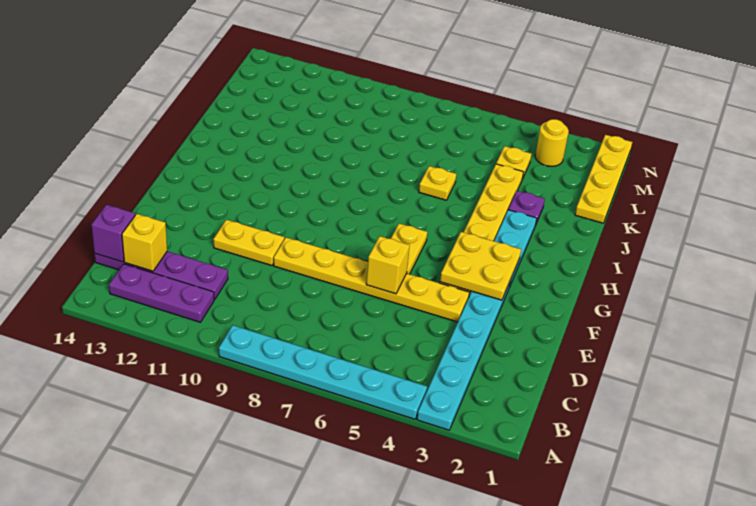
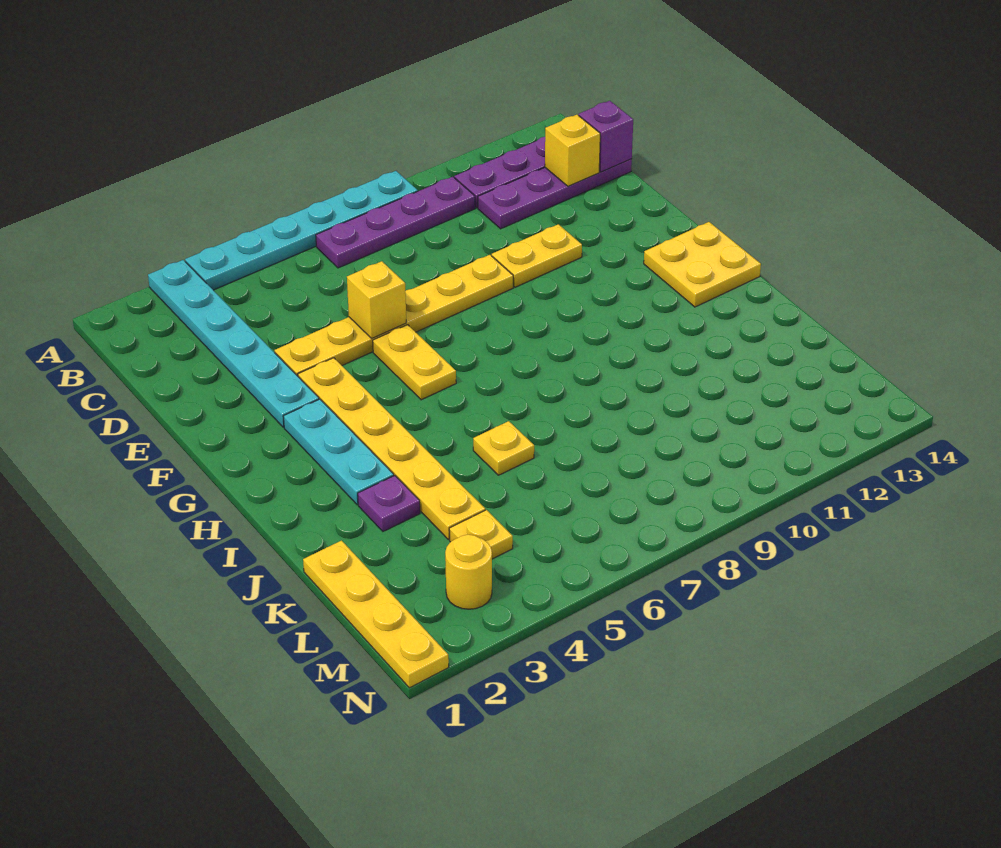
none -> purple 1x4 plate [316,177,475,268]
yellow 2x2 plate [440,232,521,300] -> yellow 2x2 plate moved to [644,222,761,307]

